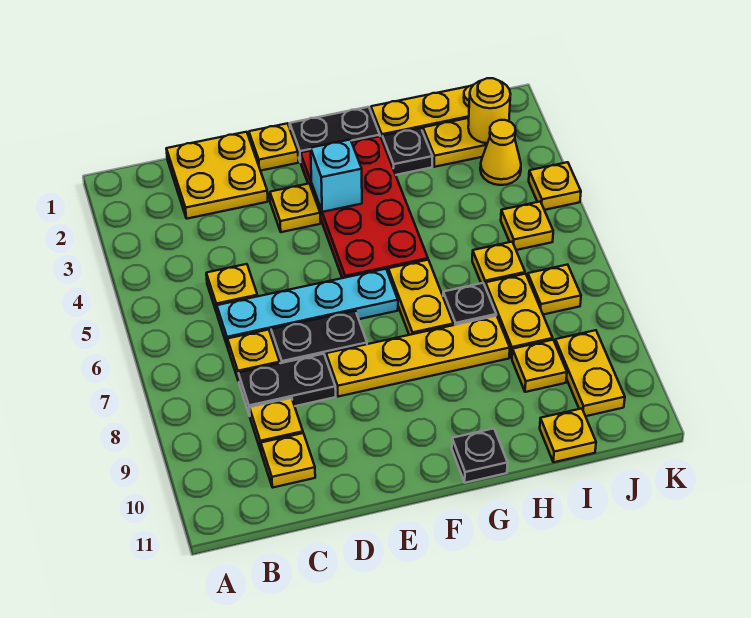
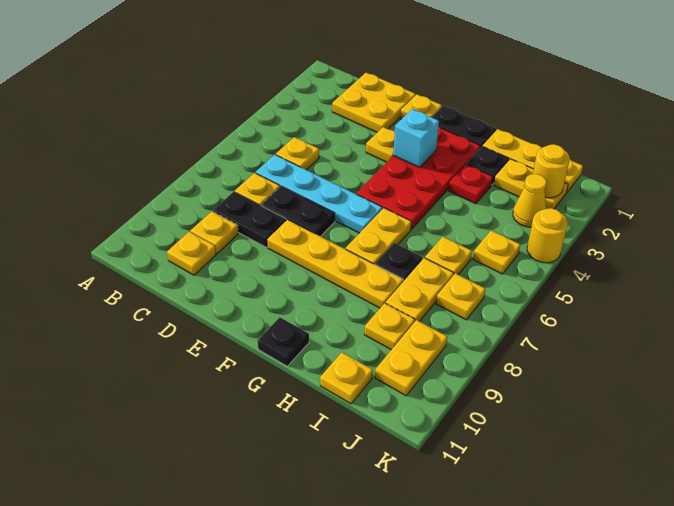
none -> red 1x1 plate [448,164,493,204]
yellow 1x1 plate [529,162,581,210] -> yellow 1x1 round brick [527,208,568,263]

